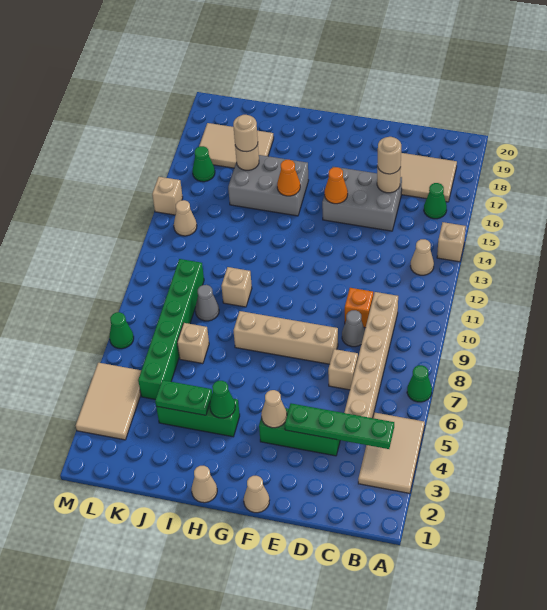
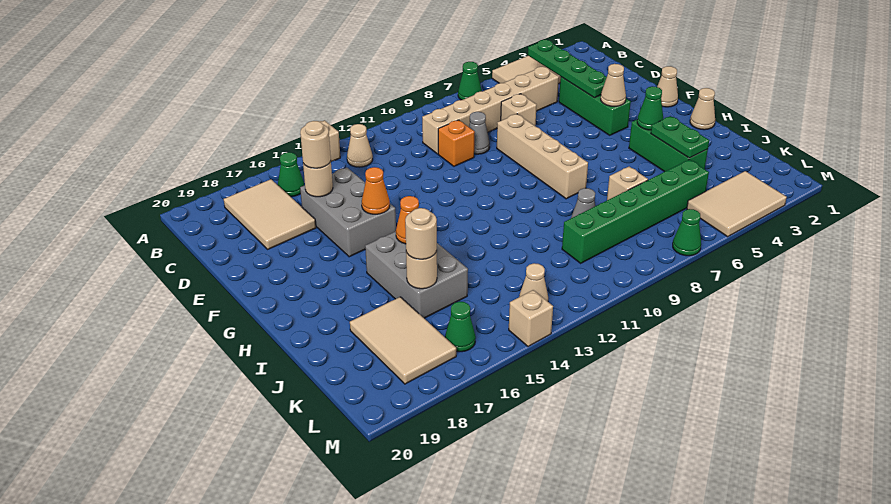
tan 1x1 brick [221,267,252,307] -> none

